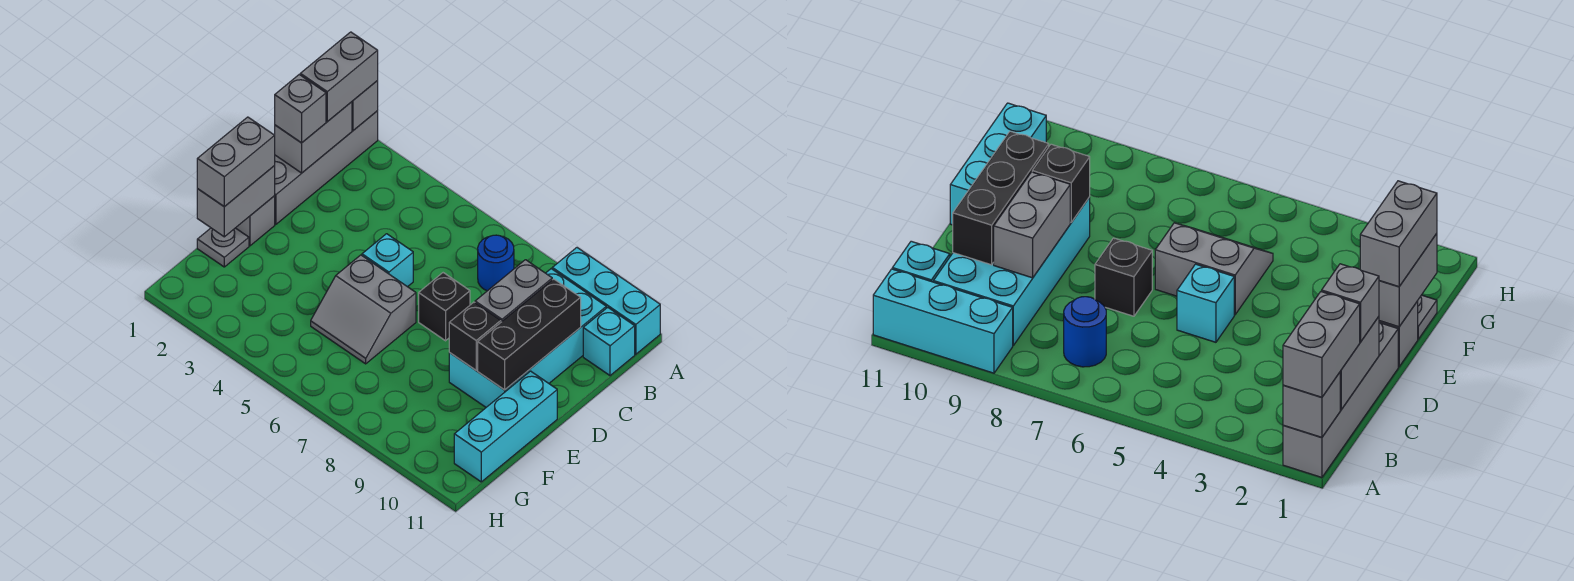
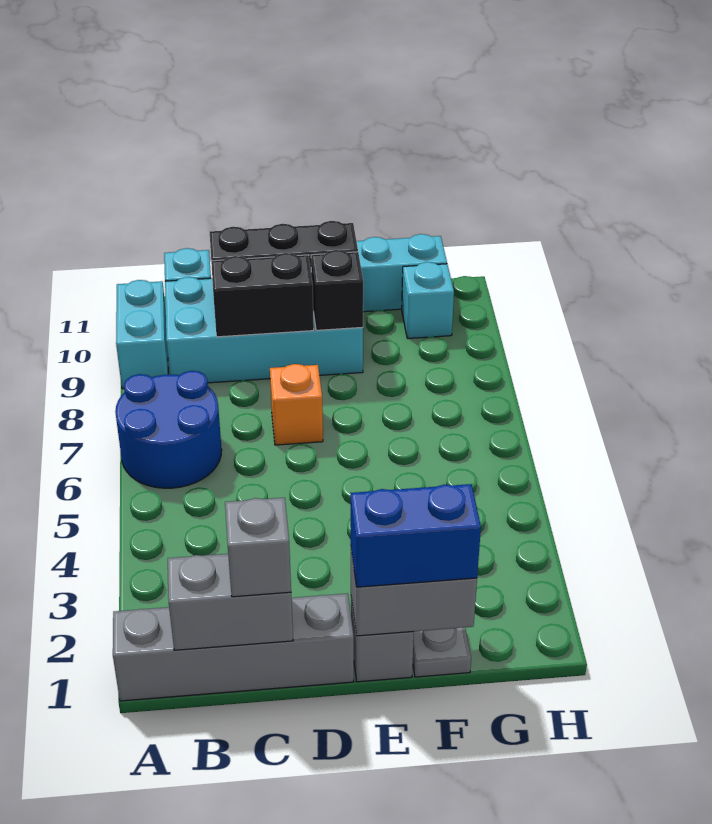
grey 1x1 brick [352,81,378,130] -> none
grey 1x2 brick [300,32,378,122] -> none
cyan 1x3 brick [552,248,660,354] -> cyan 1x2 brick [116,280,168,389]
blue 1x1 round brick [478,235,514,291] -> blue 2x2 round brick [115,371,222,488]
grey 1x2 brick [475,260,552,322] -> black 1x2 brick [211,253,314,337]
cyan 1x1 brick [362,234,413,287] -> cyan 1x1 brick moved to [402,262,454,339]
black 1x1 brick [419,273,470,341] -> orange 1x1 brick [270,364,323,445]
grey 1x2 brick [197,117,275,207] -> blue 1x2 brick [351,484,481,587]
grey 2x2 slope [311,255,416,364] -> none

